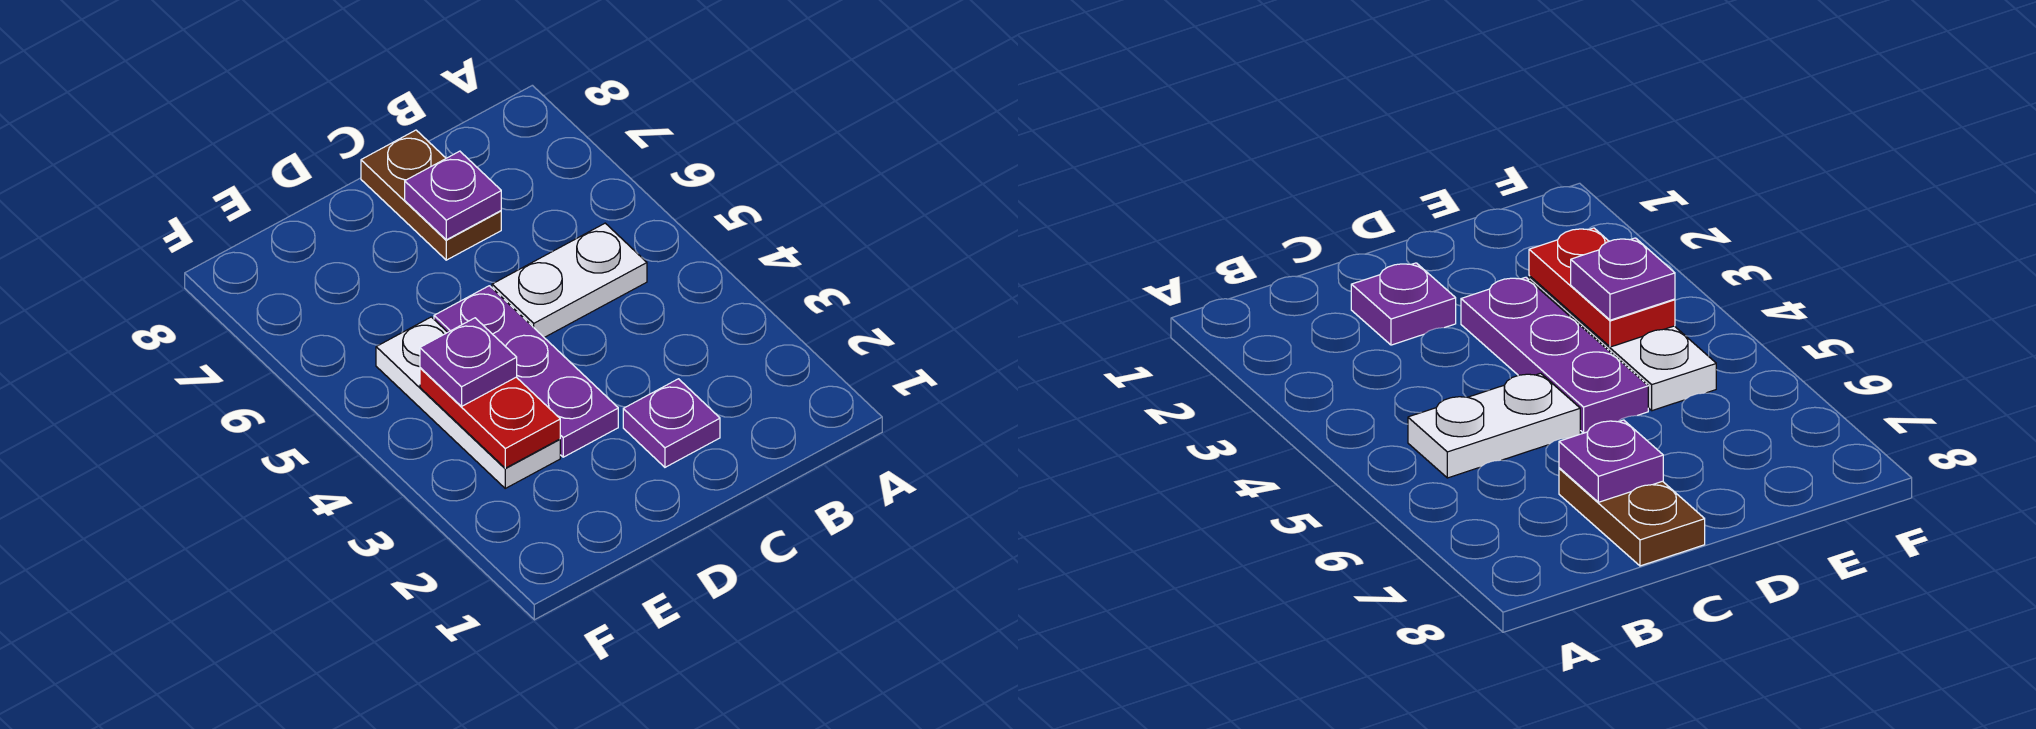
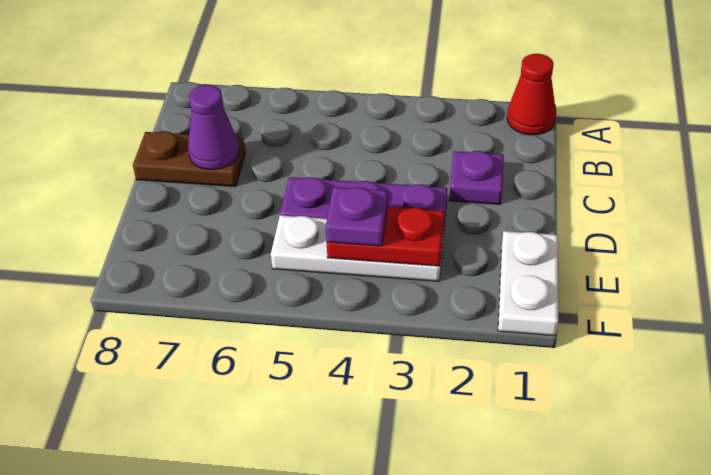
none -> red 1x1 cone [507,54,556,135]
white 1x2 plate [492,223,647,337] -> white 1x2 plate moved to [498,231,558,336]
purple 1x1 plate [405,151,501,240] -> purple 1x1 cone [188,85,239,170]

